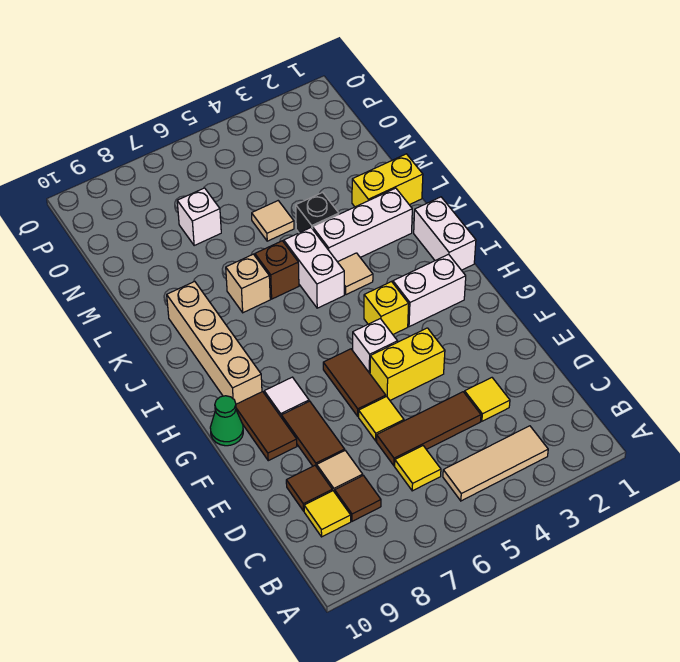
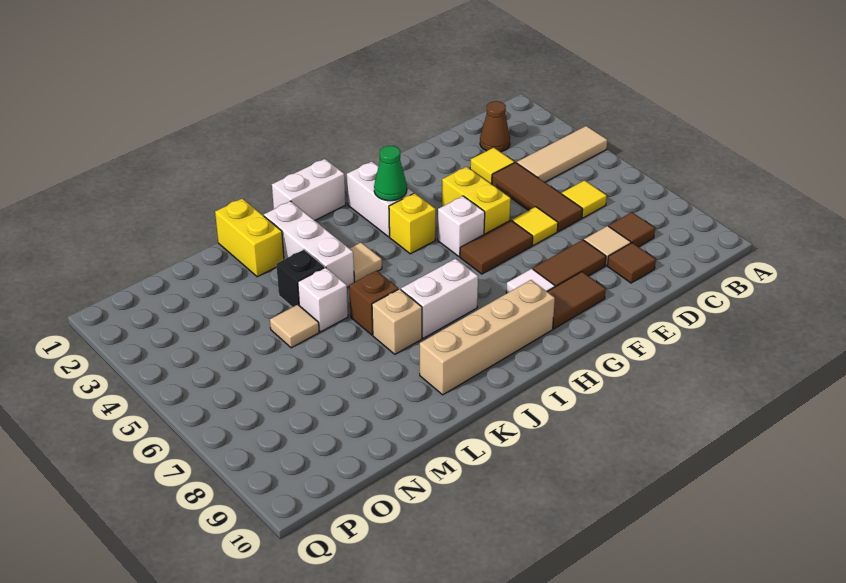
tan 1x3 tile [443,426,548,501] -> tan 1x3 tile turned to [517,126,607,182]
none -> brown 1x1 cone [480,101,510,152]
yellow 1x1 tile [304,491,351,537] -> none
green 1x1 cone [210,396,243,446] -> green 1x1 cone moved to [374,146,407,201]
white 1x2 brick [284,228,344,308] -> white 1x2 brick moved to [401,259,478,338]
white 1x1 brick [177,188,221,245] -> white 1x1 brick moved to [298,267,348,332]

